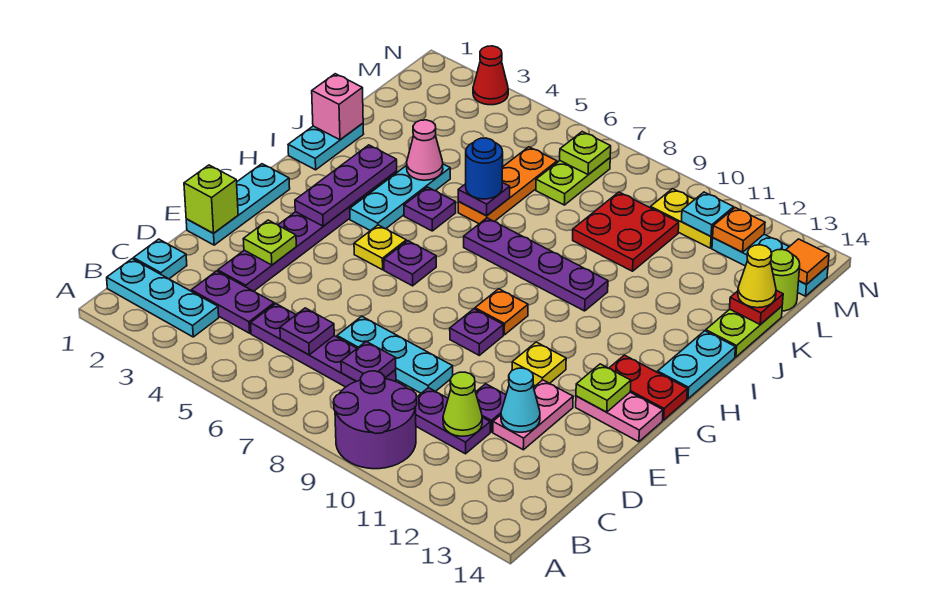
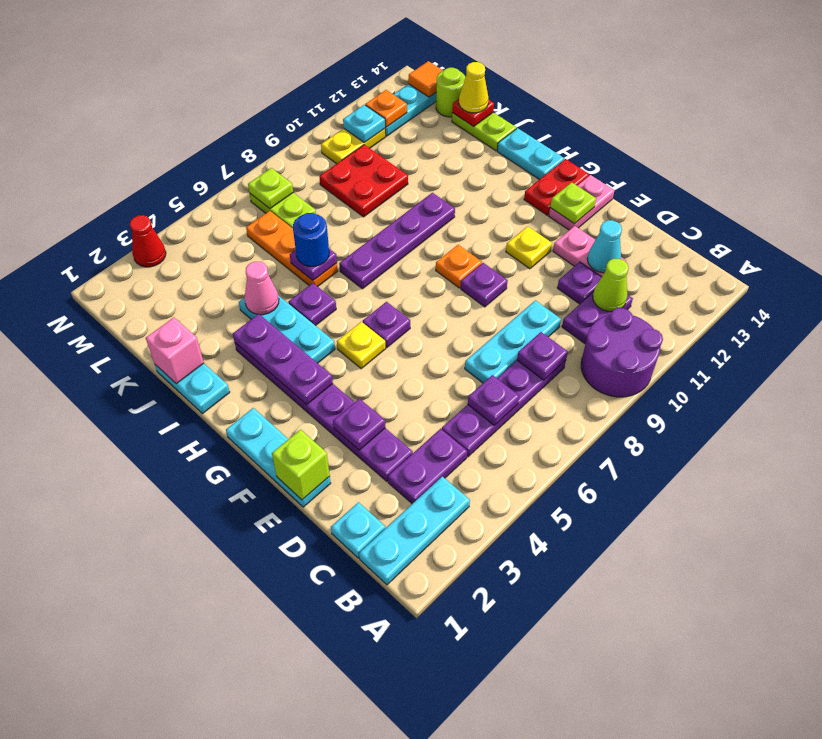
lime 1x1 plate [243,220,296,265] -> purple 1x1 plate [333,399,385,450]

